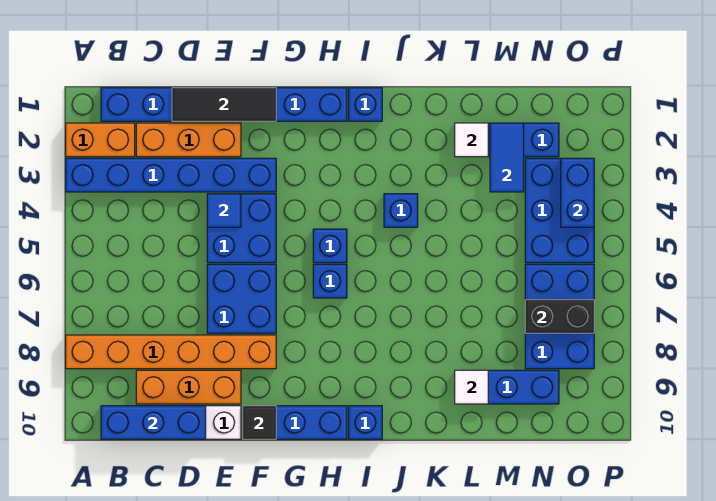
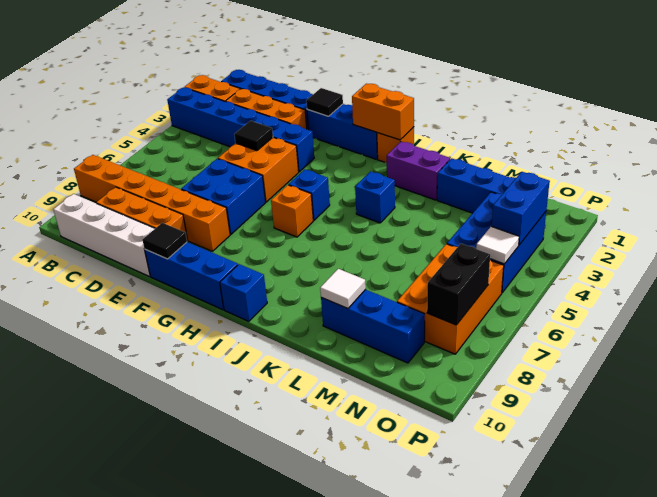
blue 1x3 brick [101,406,206,439] -> none
black 1x3 tile [172,88,276,121] -> black 1x1 tile [306,88,343,116]
blue 2x2 brick [207,194,276,263] -> orange 2x2 brick [218,137,299,202]
blue 1x1 tile [207,194,241,227] -> black 1x1 tile [234,121,273,151]
none -> orange 1x2 brick [352,84,414,140]
blue 1x1 brick [313,264,347,298] -> orange 1x1 brick [271,185,313,237]
blue 1x1 brick [349,88,382,121] -> orange 1x1 brick [377,127,414,163]
none -> purple 1x2 brick [387,142,450,200]
white 1x1 tile [455,123,488,157] -> white 1x1 tile moved to [476,226,519,264]
blue 1x2 tile [490,123,524,192] -> none
blue 2x3 brick [525,264,594,369] -> orange 2x3 brick [397,244,504,354]
black 1x2 brick [525,300,594,333] -> black 1x2 brick turned to [427,244,490,325]

